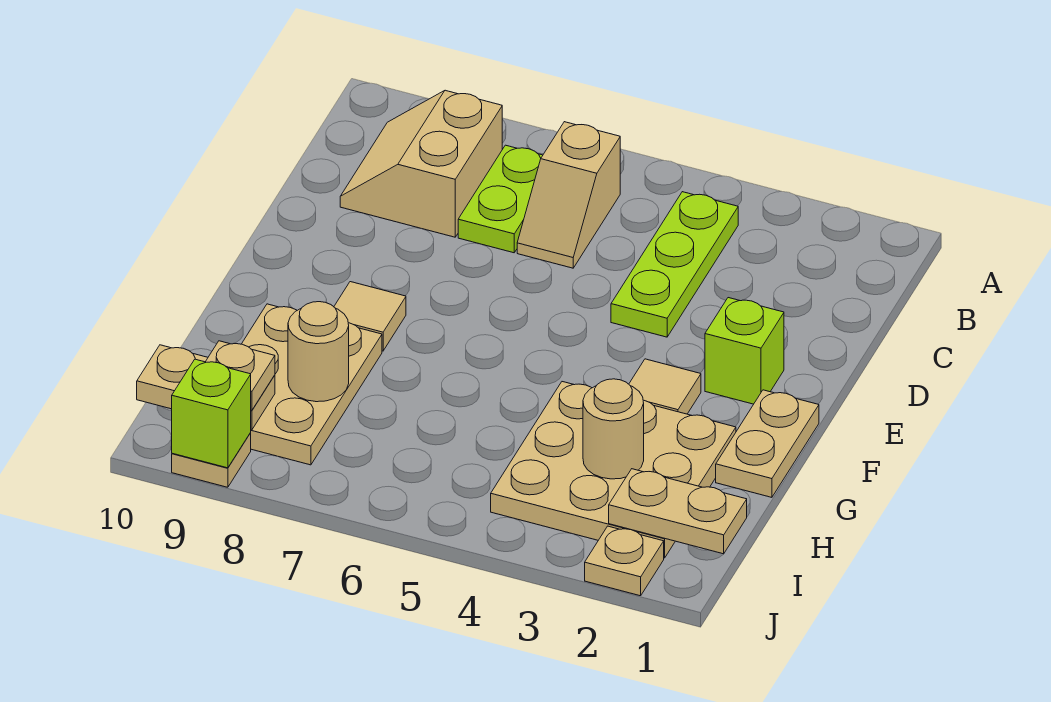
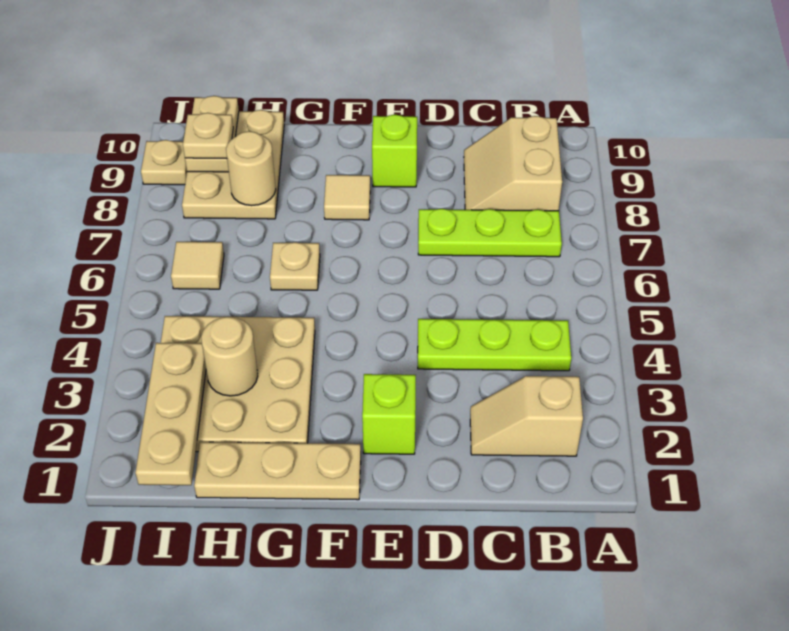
tan 1x2 slope [517,122,620,268] -> tan 1x2 slope moved to [470,376,583,456]
lime 1x2 plate [458,145,543,253] -> lime 1x3 plate [418,209,562,257]
tan 2x2 slope [340,90,502,237] -> tan 2x2 slope turned to [464,116,562,211]
tan 1x2 plate [716,390,819,497] -> tan 1x3 plate [194,442,361,500]
tan 1x1 tile [629,359,701,414] -> tan 1x1 tile moved to [171,242,224,289]
tan 2x3 plate [242,304,382,465] -> tan 2x3 plate turned to [182,110,284,219]
tan 1x2 plate [609,469,747,554] -> tan 1x3 plate [135,343,206,485]
tan 1x1 plate [585,526,664,596] -> tan 1x1 plate moved to [270,242,320,290]
lime 1x1 brick [172,359,251,468] -> lime 1x1 brick moved to [372,115,417,187]

